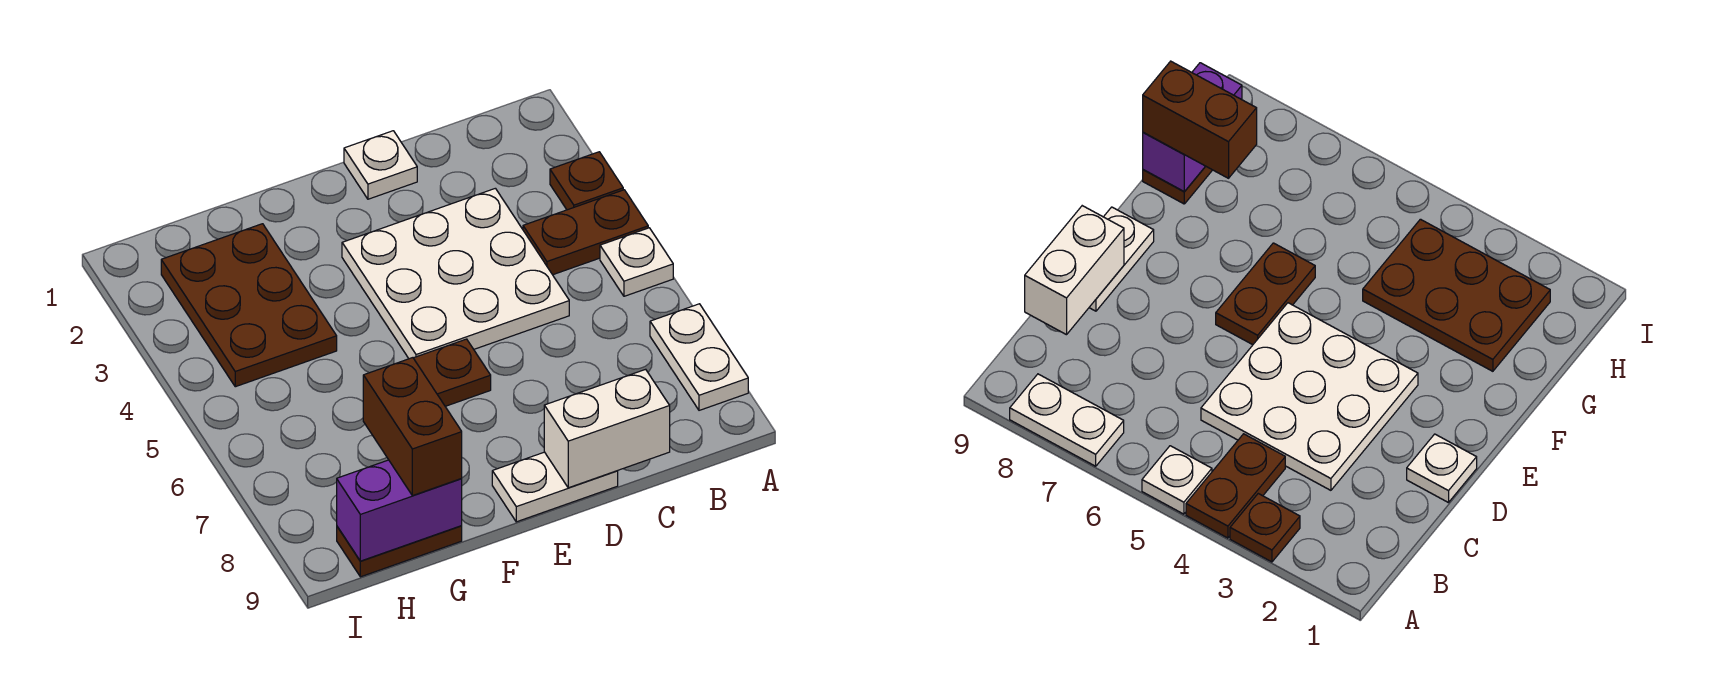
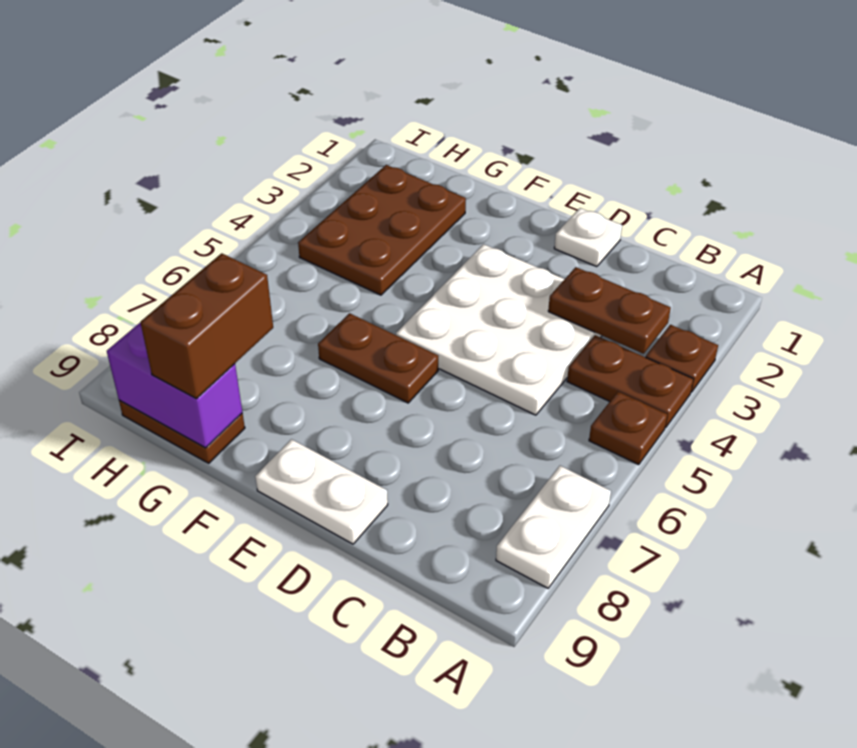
white 1x1 plate [600,228,673,296] -> brown 1x1 plate [589,392,667,465]
none -> brown 1x2 plate [548,267,671,354]
white 1x2 brick [544,369,670,488] -> none

